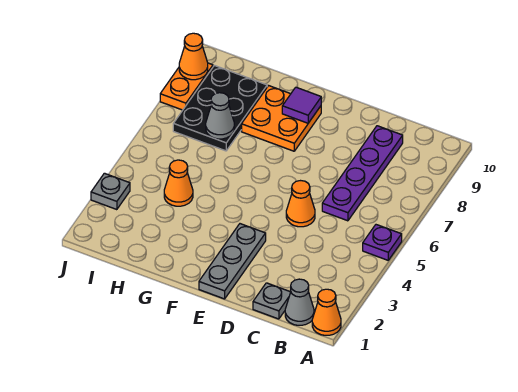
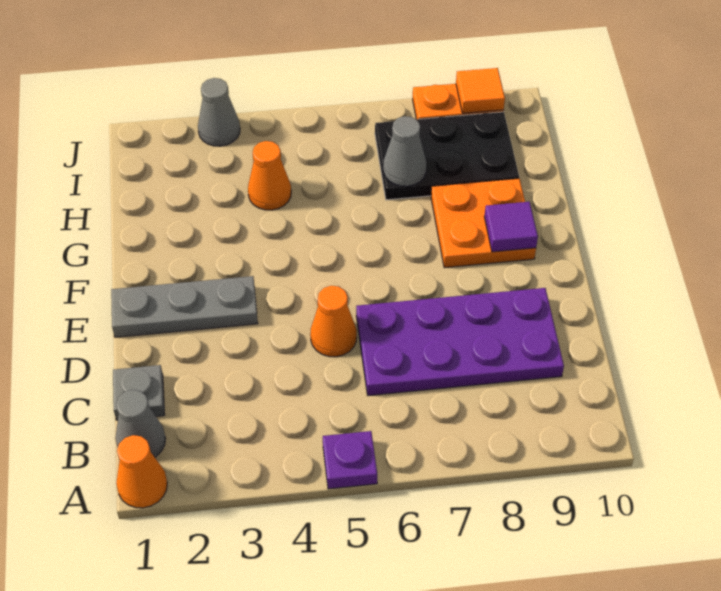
purple 1x4 plate [322,126,403,221] -> purple 2x4 plate [356,288,564,396]
grey 1x1 plate [91,173,130,210] -> grey 1x1 cone [198,78,240,146]
orange 1x1 cone [179,33,208,80] -> orange 1x1 tile [456,68,505,113]

